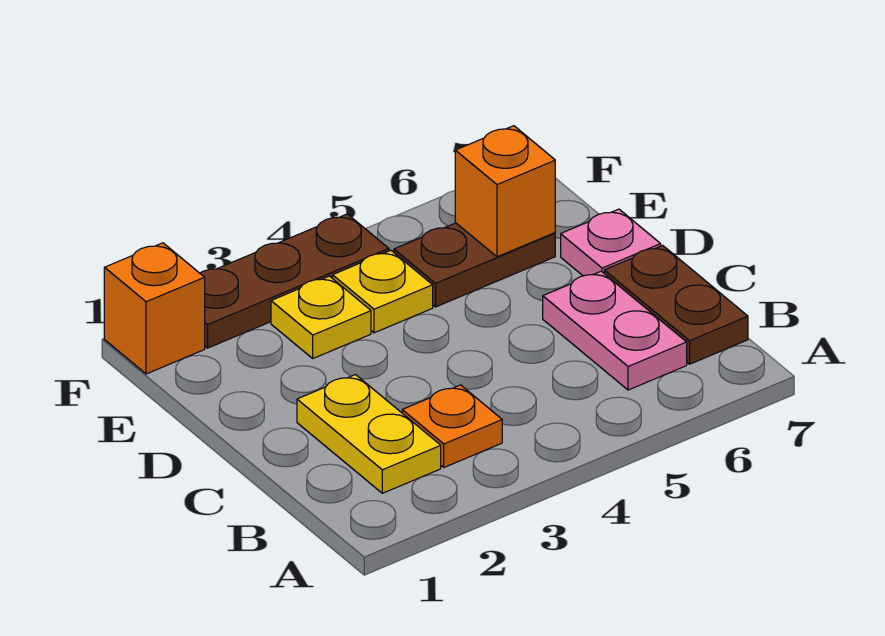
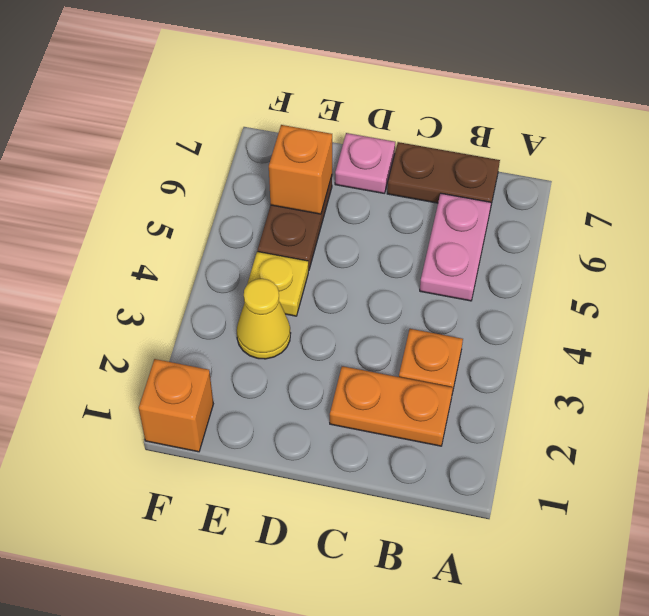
yellow 1x2 plate [297,375,441,493] -> orange 1x2 plate [330,366,453,446]
pink 1x2 plate [543,271,687,390] -> pink 1x2 plate turned to [420,193,491,301]
yellow 1x1 plate [271,276,371,358] -> yellow 1x1 cone [237,279,291,359]
brown 1x3 plate [200,214,389,348] -> none

